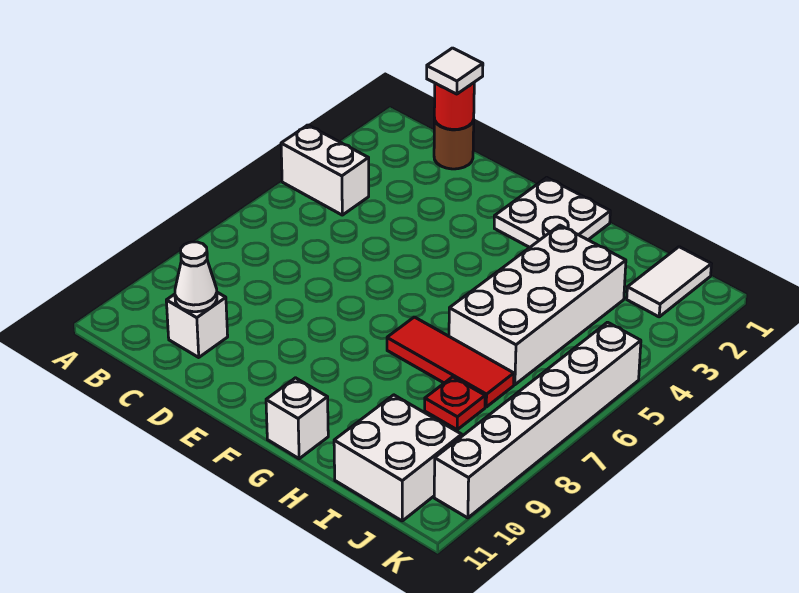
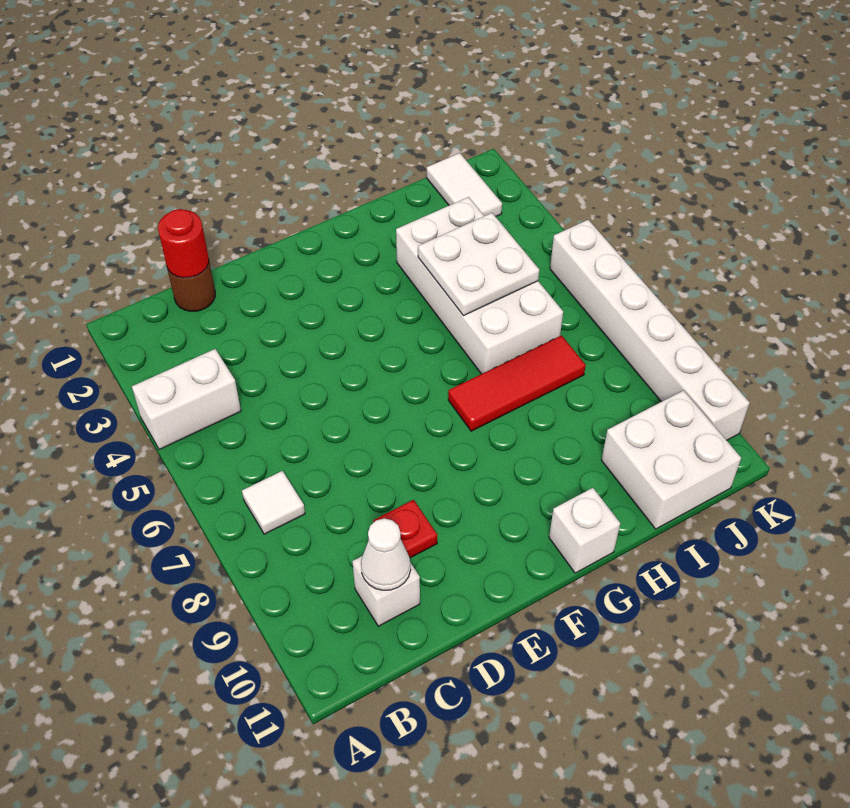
white 1x1 tile [427,48,483,94] -> white 1x1 tile moved to [242,471,305,534]
white 2x2 plate [494,177,610,247] -> white 2x2 plate moved to [418,213,539,316]
red 1x1 plate [425,377,485,430] -> red 1x1 plate moved to [373,500,437,558]

